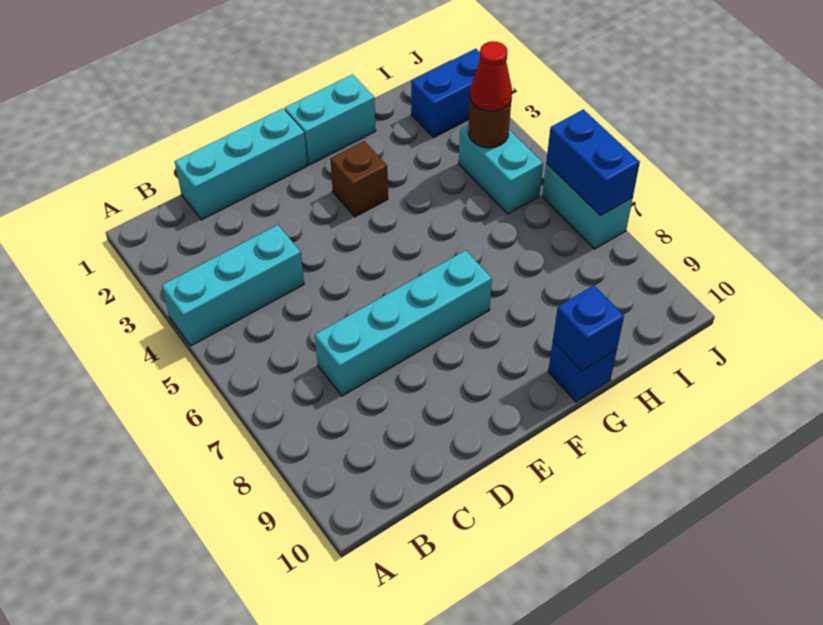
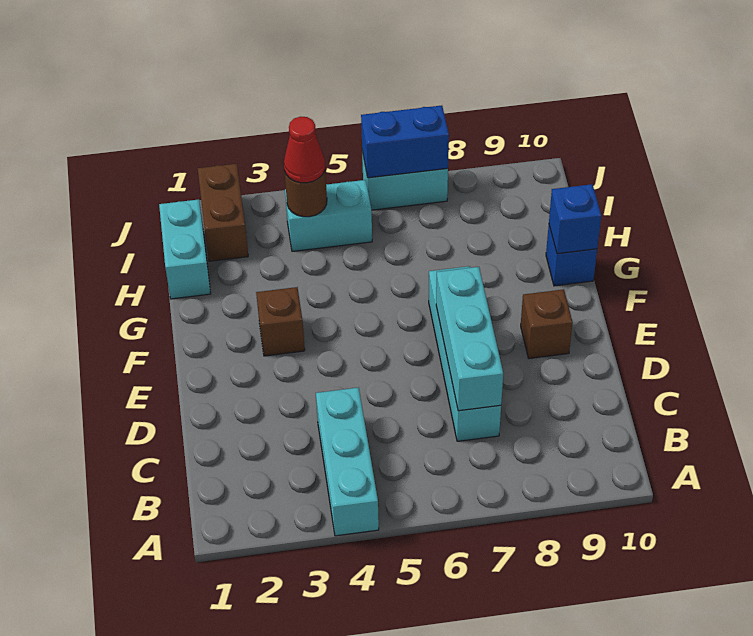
cyan 1x3 brick [175,108,307,220] -> cyan 1x3 brick moved to [436,267,503,411]
none -> brown 1x1 brick [521,289,573,359]
cyan 1x2 brick [285,75,376,165] -> cyan 1x2 brick moved to [159,199,211,299]
blue 1x2 brick [411,49,480,138] -> brown 1x2 brick [198,164,248,261]

